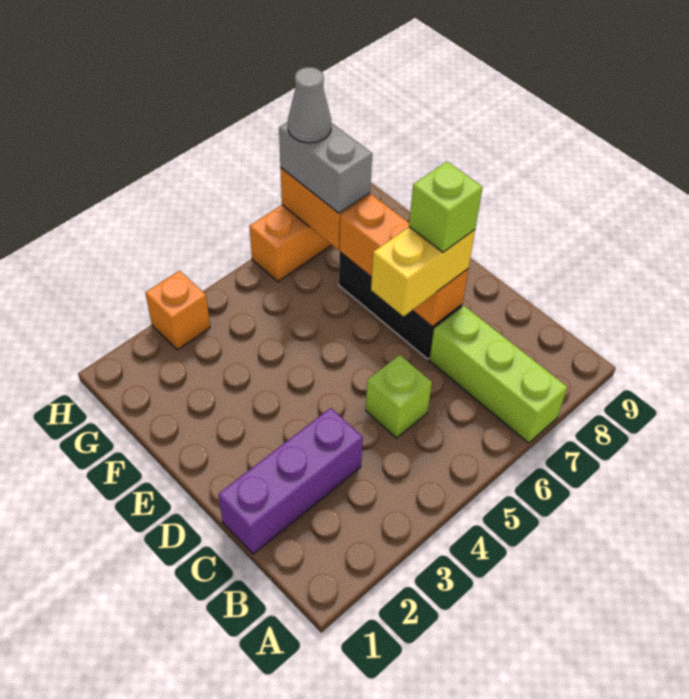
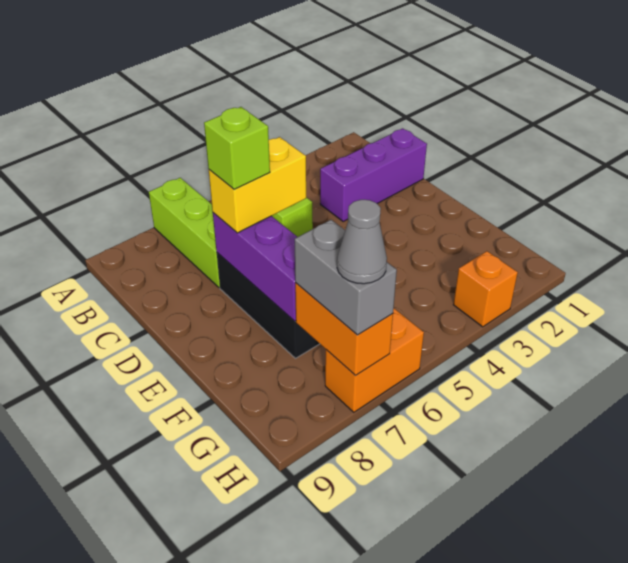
orange 1x3 brick [340,194,468,327] -> purple 1x3 brick [213,213,297,321]

